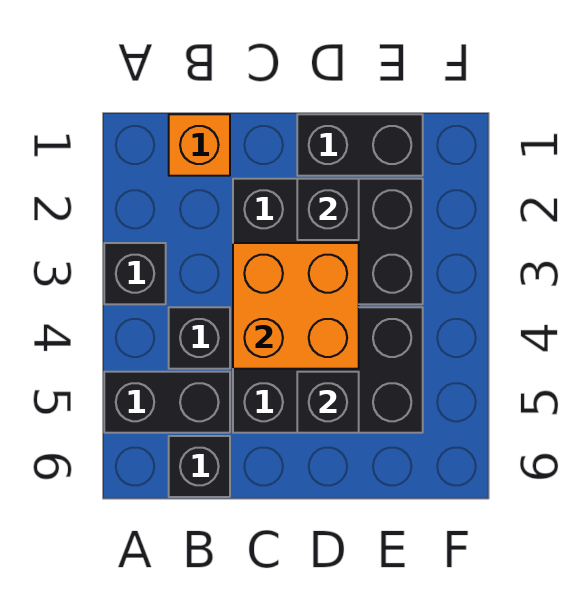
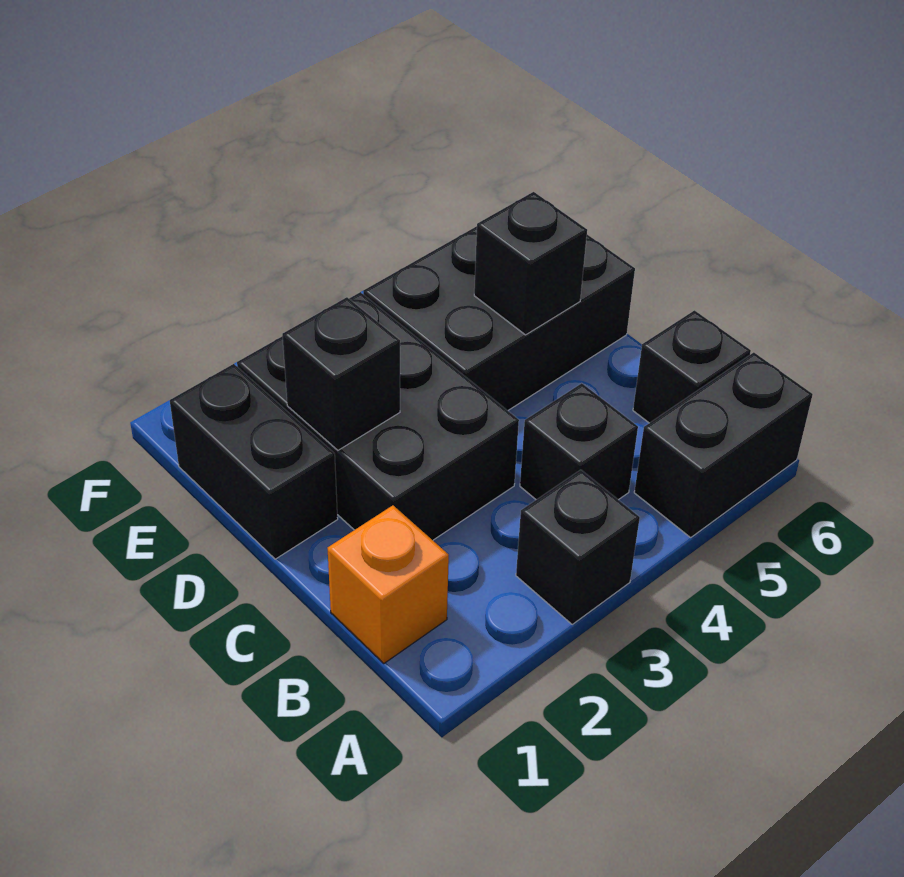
black 1x2 brick [104,372,230,433] -> black 1x2 brick turned to [634,352,813,538]
orange 2x2 brick [233,243,359,369] -> none
black 2x3 brick [233,307,423,433] -> black 2x3 brick turned to [363,226,635,411]

